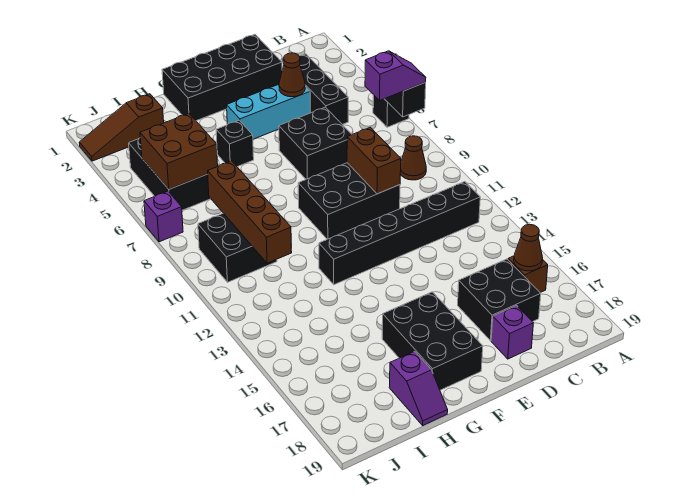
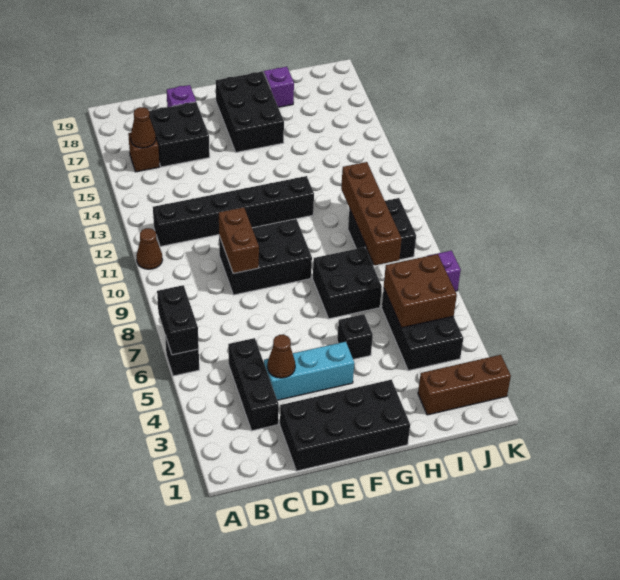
purple 1x2 slope [365,51,426,100] -> none
brown 1x1 cone [400,136,426,180] -> brown 1x1 cone moved to [136,228,162,269]
black 2x2 brick [279,107,352,179] -> black 2x2 brick moved to [313,247,382,319]
brown 1x3 slope [79,94,164,161] -> brown 1x3 brick [418,355,511,415]

